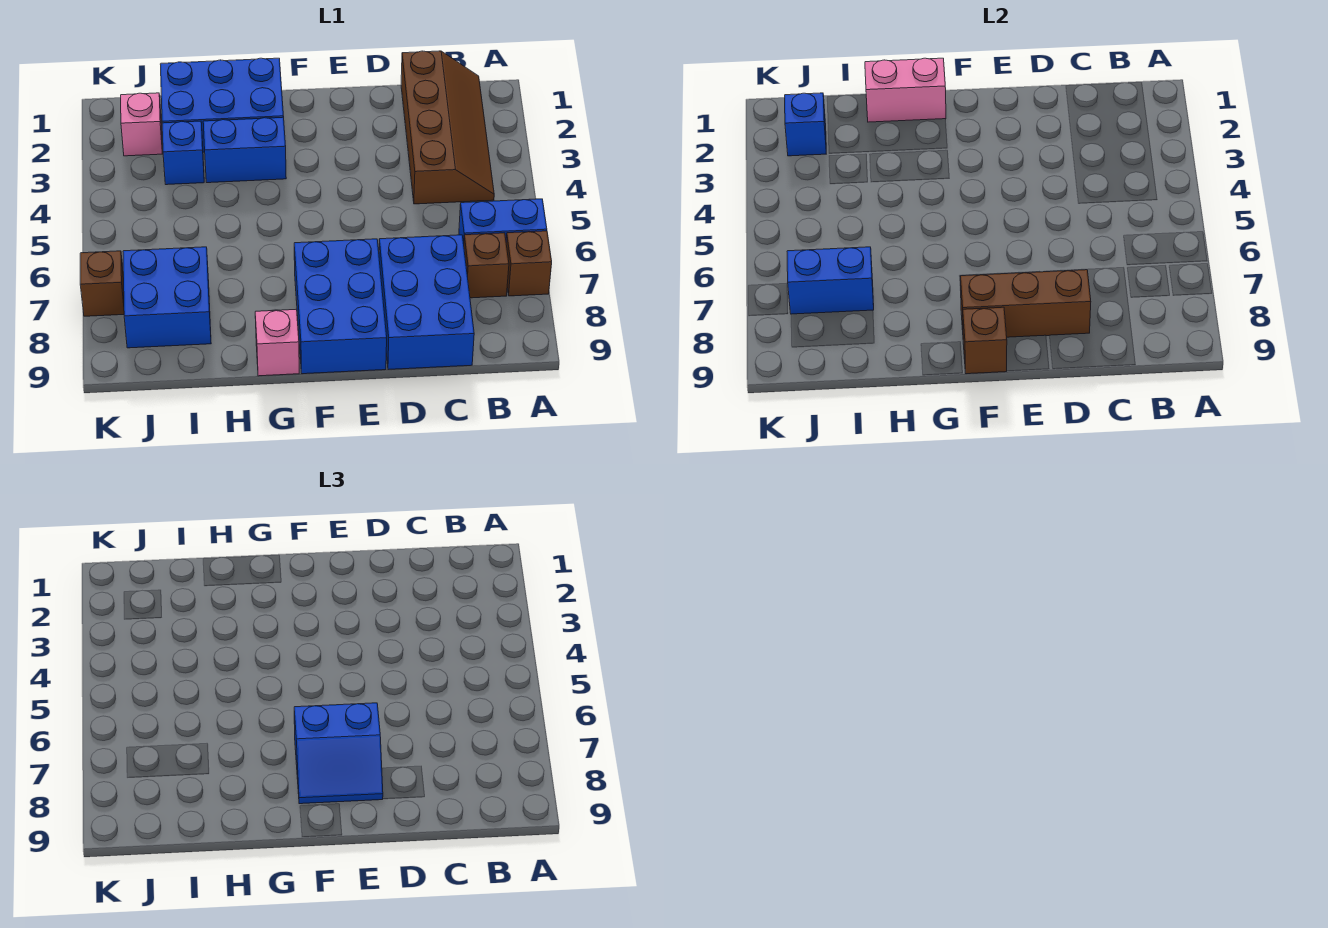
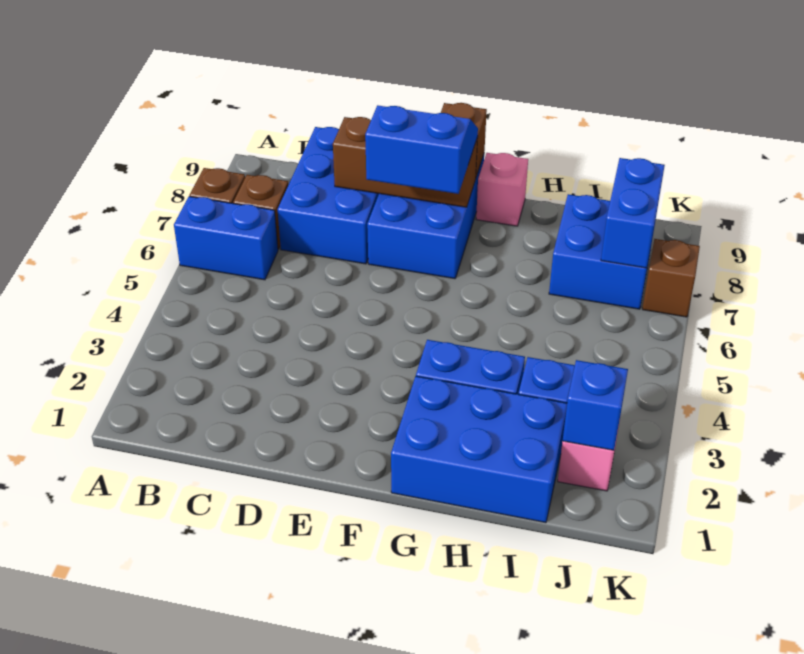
brown 2x4 slope [401,51,494,204] -> none
pink 1x2 brick [865,58,946,122] -> none
blue 1x2 brick [787,247,874,314] -> blue 1x2 brick turned to [601,158,665,268]

